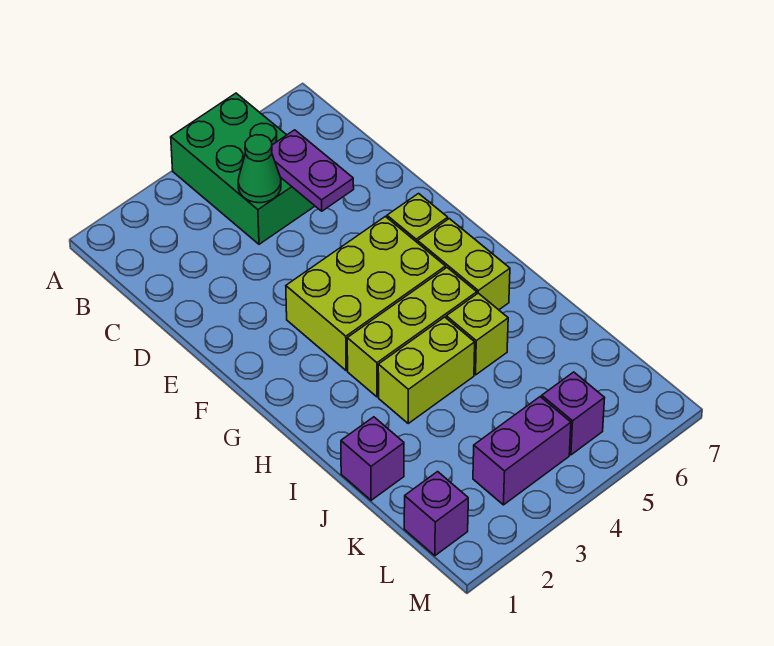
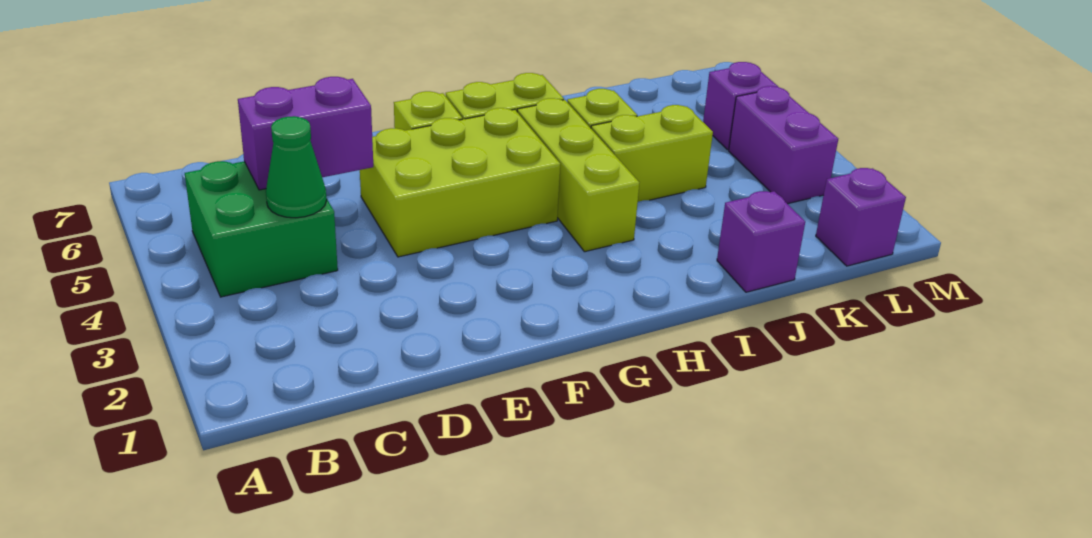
green 2x3 brick [171,93,315,244] -> green 2x2 brick [185,161,338,297]
purple 1x2 plate [272,130,354,211] -> purple 1x2 brick [238,77,373,190]
lime 2x3 brick [286,216,446,370] -> lime 2x3 brick turned to [360,108,560,257]
lime 1x2 brick [378,317,475,423] -> lime 1x2 brick turned to [591,105,713,202]

